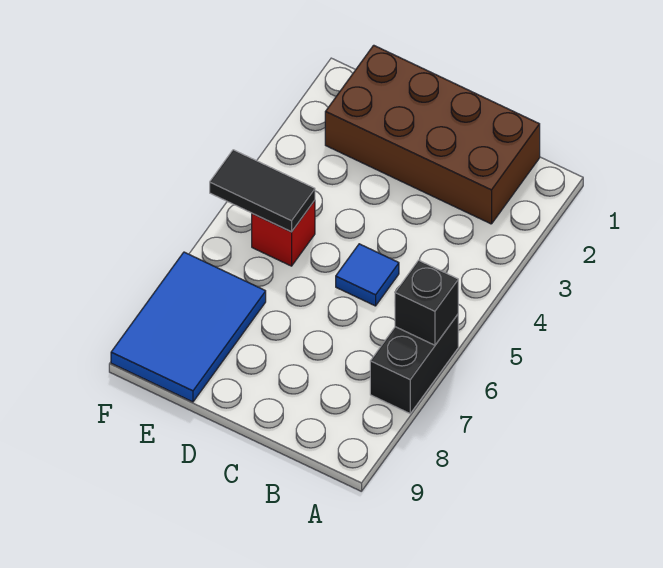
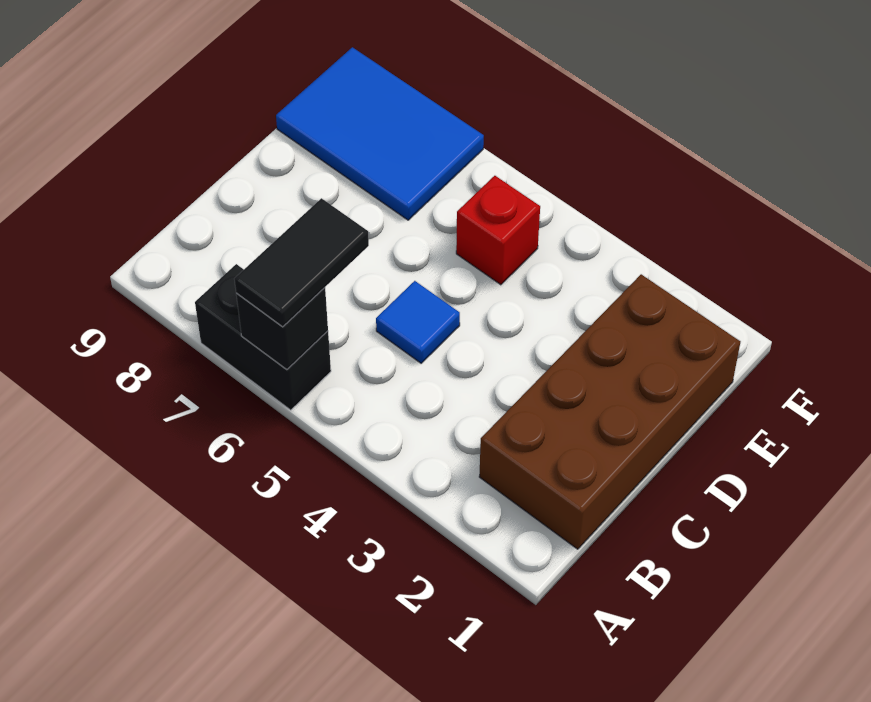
black 1x2 tile [210,150,315,232] -> black 1x2 tile moved to [234,198,369,327]

